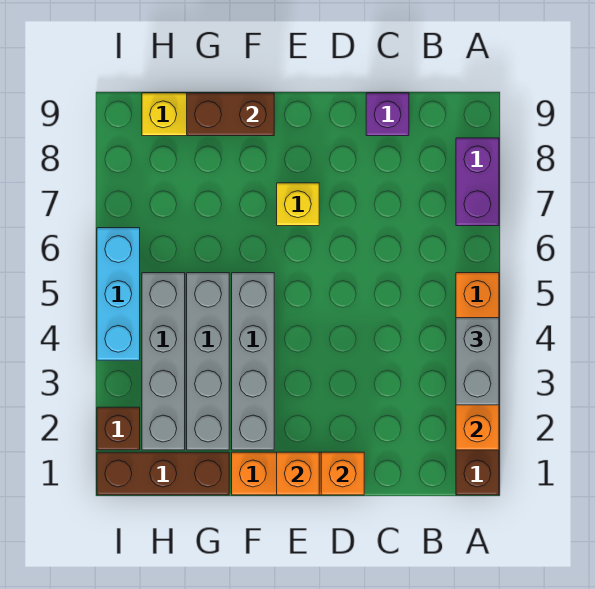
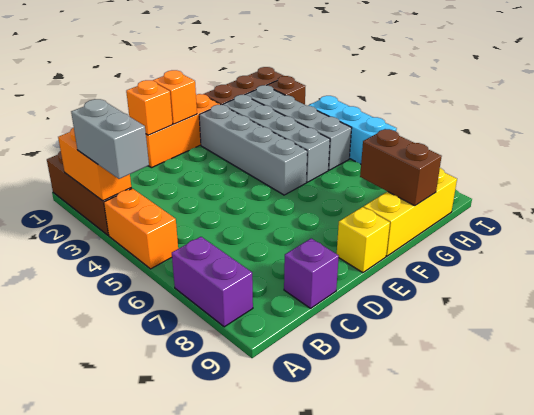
yellow 1x1 brick [277,183,319,226] -> yellow 1x1 brick moved to [337,207,390,273]
brown 1x2 brick [187,93,274,136] -> brown 1x2 brick turned to [360,129,442,206]

